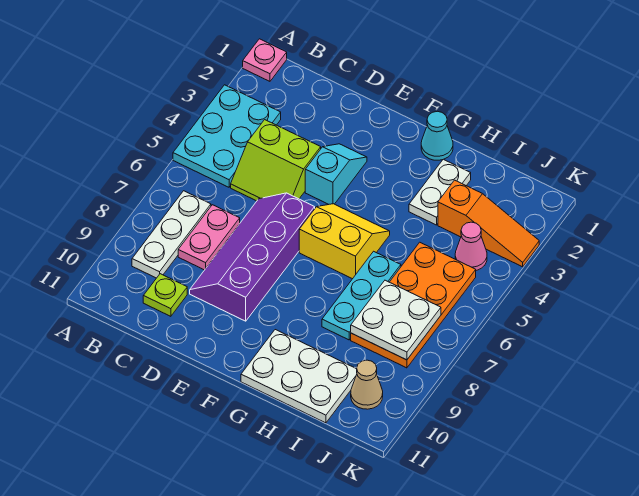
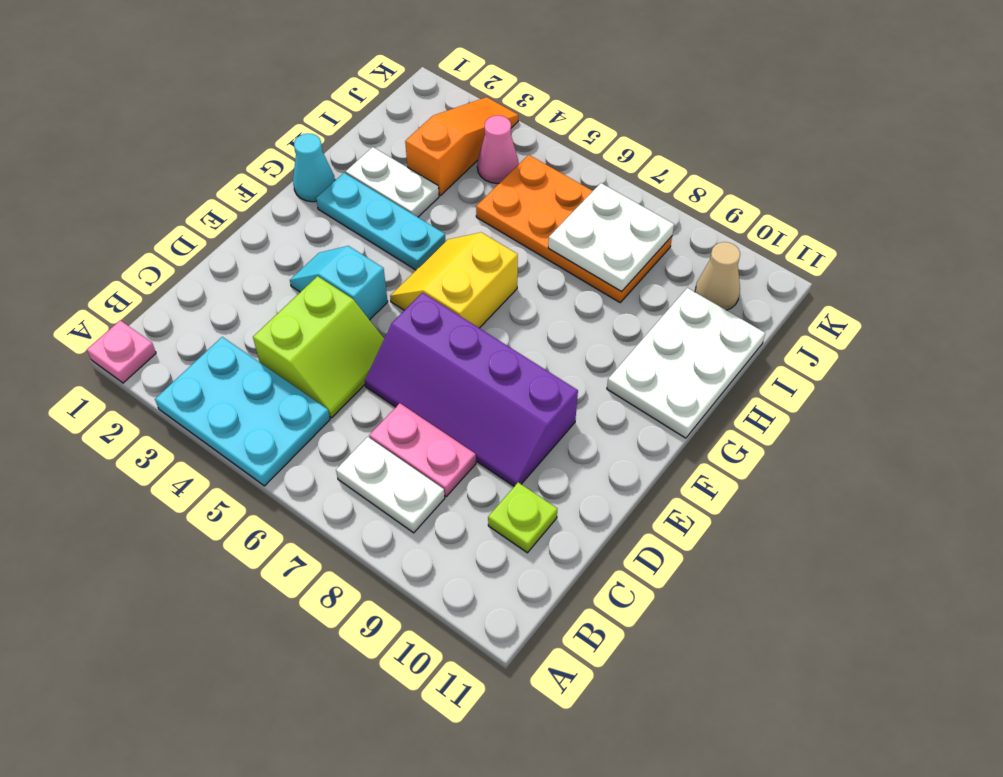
white 1x3 plate [132,191,211,278] -> white 1x2 plate [336,437,445,533]
cyan 1x3 plate [322,251,401,340] -> cyan 1x3 plate moved to [316,173,445,270]

